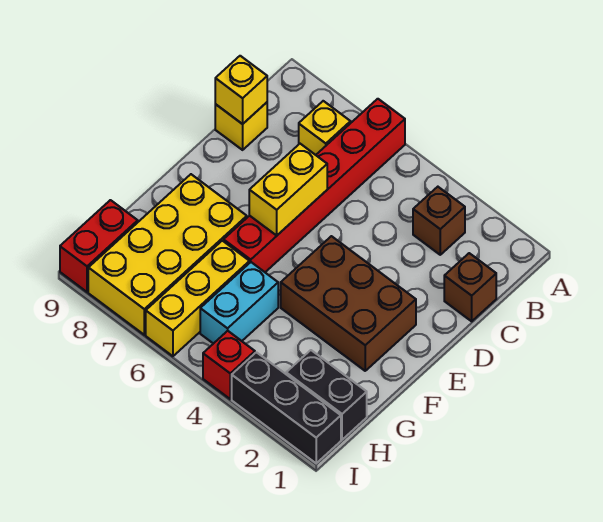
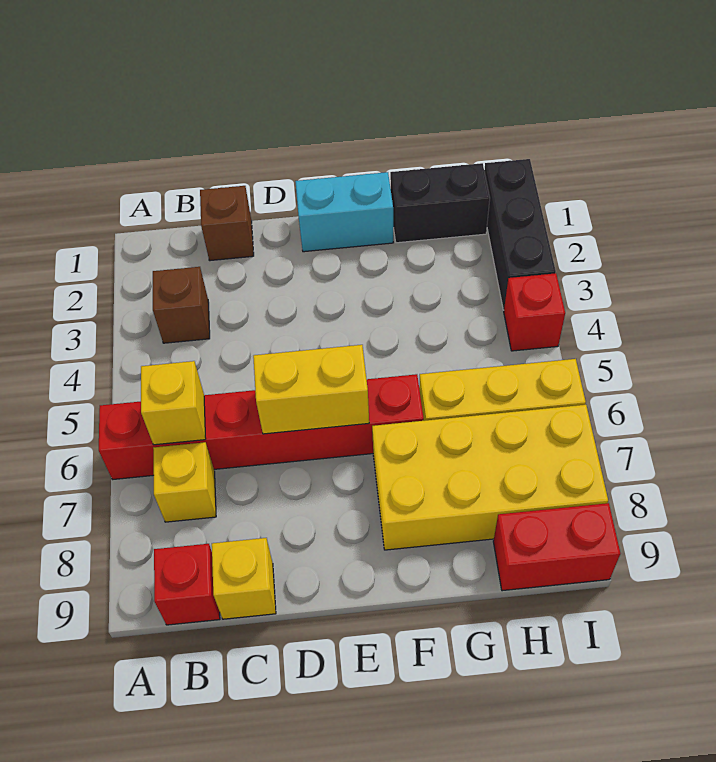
none -> red 1x1 brick [154,544,220,625]
yellow 1x1 brick [215,56,267,124] -> yellow 1x1 brick moved to [141,361,206,445]
brown 2x3 brick [281,236,416,371] -> none
cyan 1x2 brick [200,262,278,344] -> cyan 1x2 brick moved to [295,172,393,252]
black 1x2 brick [286,350,367,440] -> black 1x2 brick turned to [390,163,490,243]

